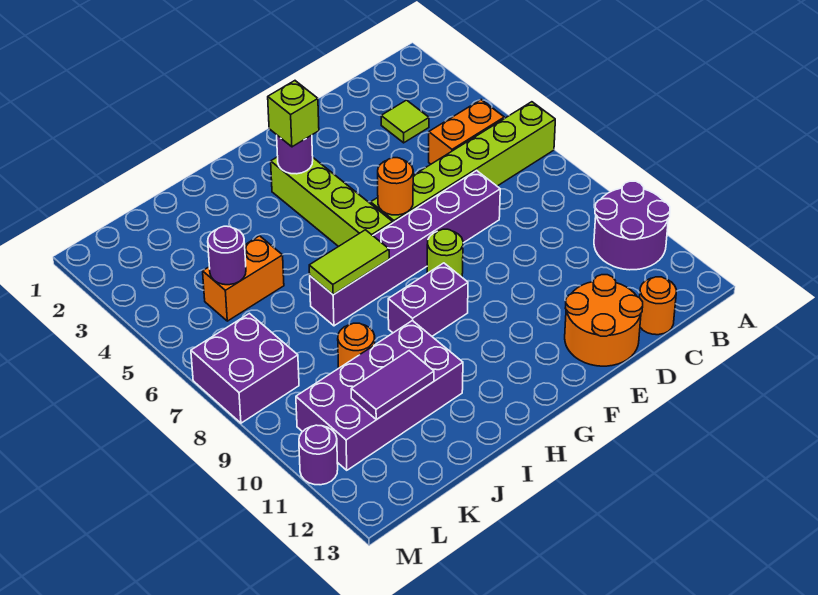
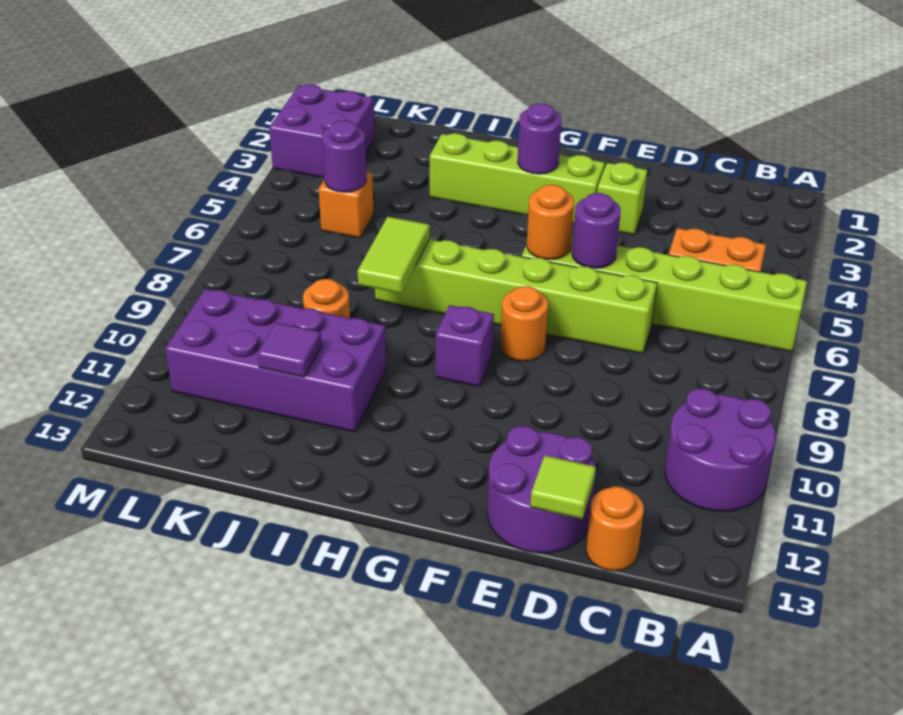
lime 1x1 tile [381,100,429,143] -> lime 1x1 tile moved to [530,456,596,519]
purple 1x6 brick [310,171,500,326] -> lime 1x6 brick [375,239,657,354]
orange 2x2 round brick [565,275,643,366] -> purple 2x2 round brick [487,426,596,553]
lime 1x1 round brick [427,229,463,277] -> orange 1x1 round brick [500,286,548,361]
lime 1x4 brick [271,157,393,247] -> lime 1x4 brick turned to [430,133,605,223]
lime 1x1 brick [268,81,319,147] -> lime 1x1 brick moved to [597,163,647,235]
purple 1x2 brick [388,263,468,336] -> purple 1x1 brick [436,305,494,387]
lime 1x2 tile [309,230,389,295] -> lime 1x2 tile turned to [358,217,430,293]
orange 1x2 brick [203,236,284,321] -> orange 1x1 brick [319,172,374,238]
purple 1x2 tile [351,351,434,420] -> purple 1x1 tile [258,323,322,377]
purple 2x2 brick [191,313,299,423] -> purple 2x2 brick moved to [269,84,375,177]
purple 1x1 round brick [299,425,338,485] -> purple 1x1 round brick moved to [572,193,621,268]

